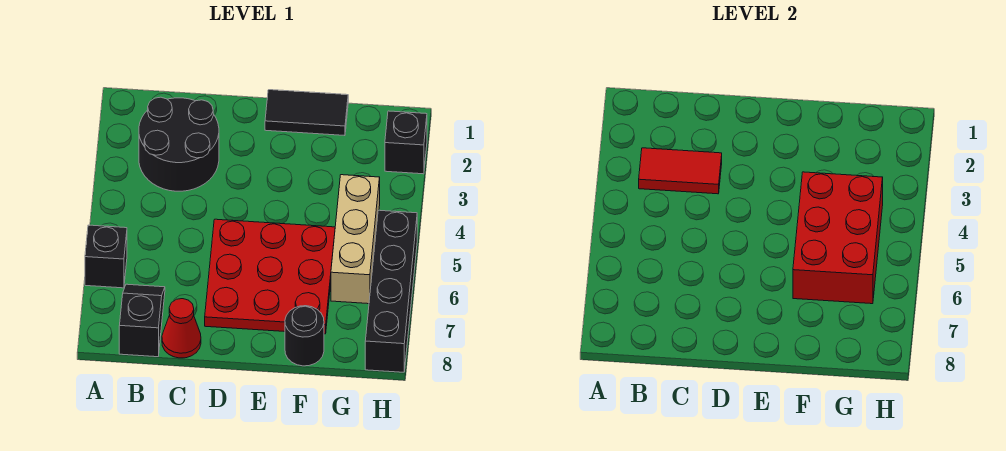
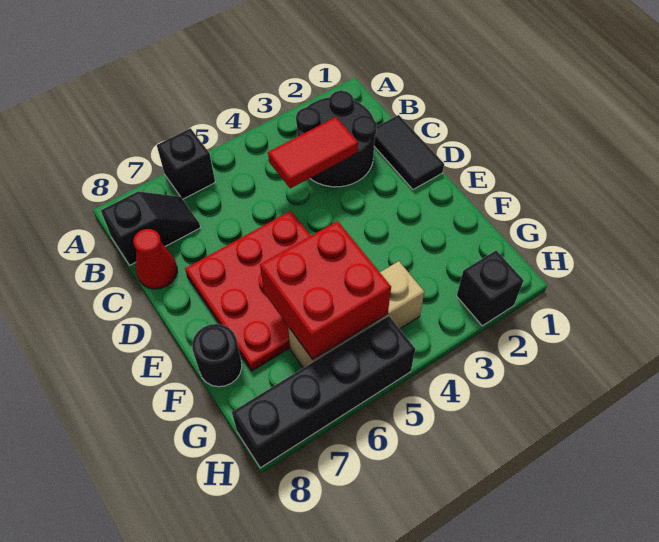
red 1x2 tile [639,148,722,194] -> red 1x2 tile turned to [268,117,358,188]
black 1x2 tile [265,90,348,136] -> black 1x2 tile moved to [374,115,444,189]
red 2x3 brick [793,172,883,304] -> red 2x2 brick [260,221,391,359]

